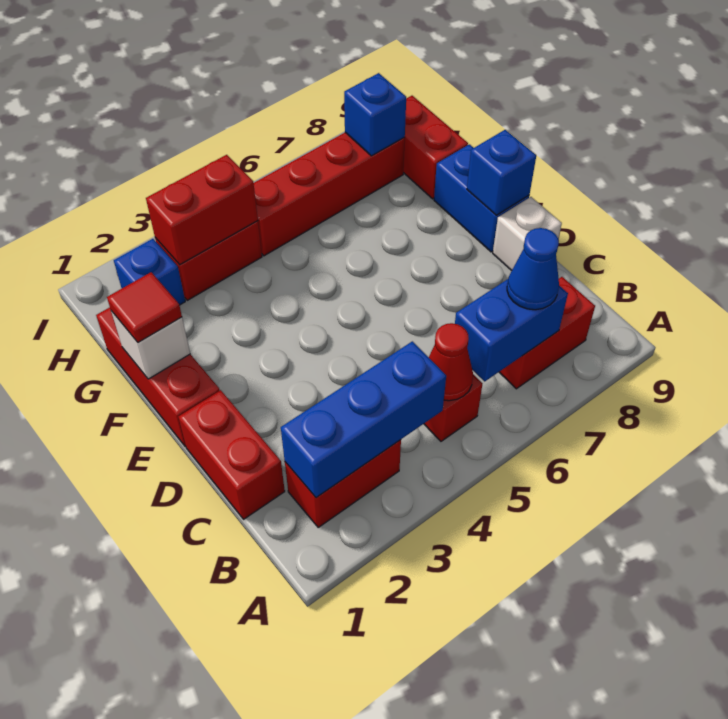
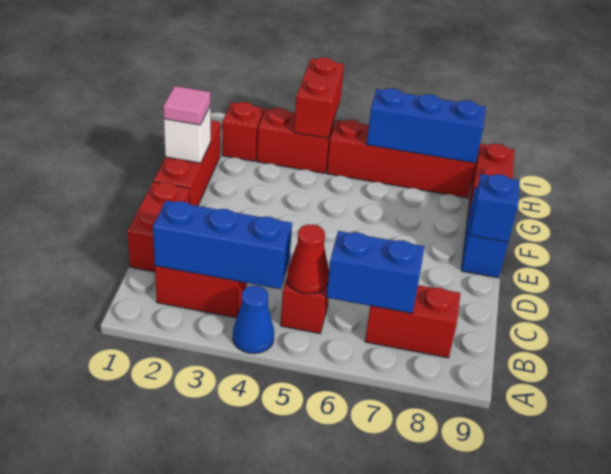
blue 1x1 cone [507,228,559,310] -> blue 1x1 cone moved to [233,286,274,354]
white 1x1 brick [493,197,562,271] -> none
red 1x1 tile [107,272,182,342] -> pink 1x1 tile [163,86,210,125]
blue 1x1 brick [114,239,185,305] -> red 1x1 brick [222,102,264,161]
red 1x2 brick [146,155,258,265] -> red 1x2 brick turned to [294,58,344,138]
blue 1x1 brick [344,73,406,156] -> blue 1x3 brick [367,88,486,163]

